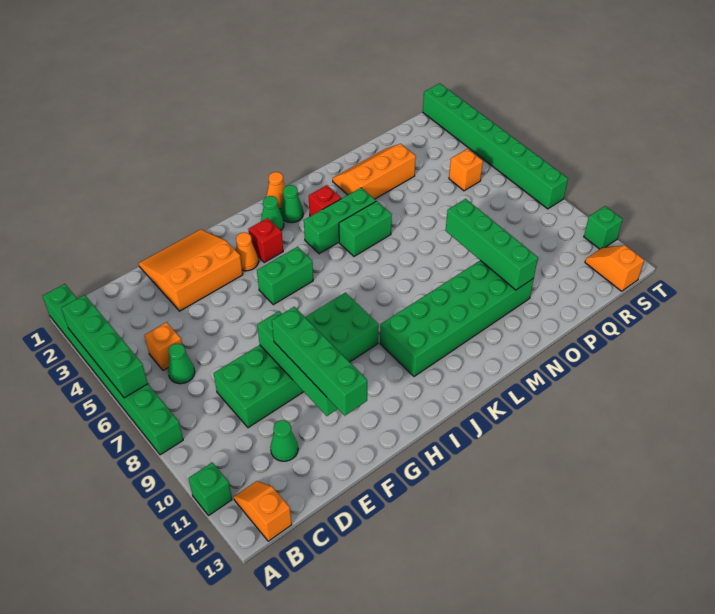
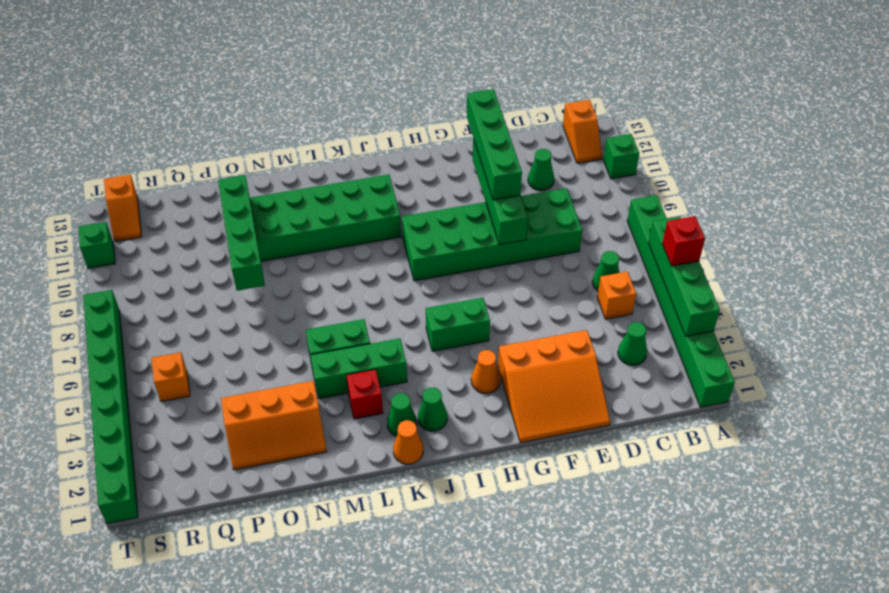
none -> green 1x1 cone [618,322,647,365]
red 1x1 brick [248,218,283,262] -> red 1x1 brick moved to [662,216,705,266]

